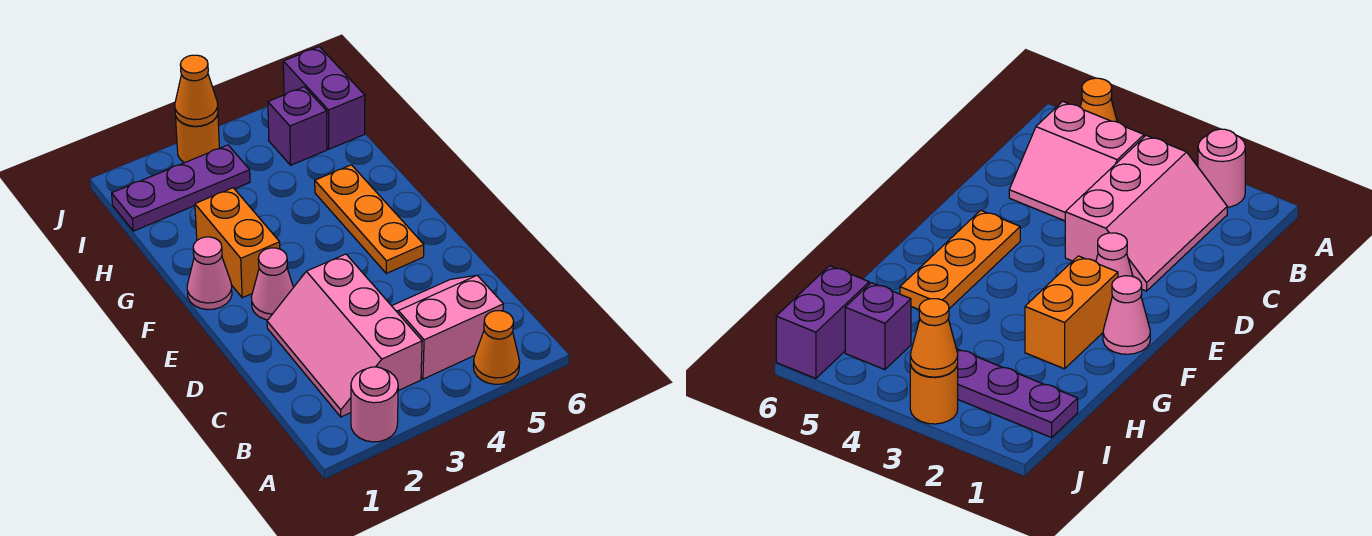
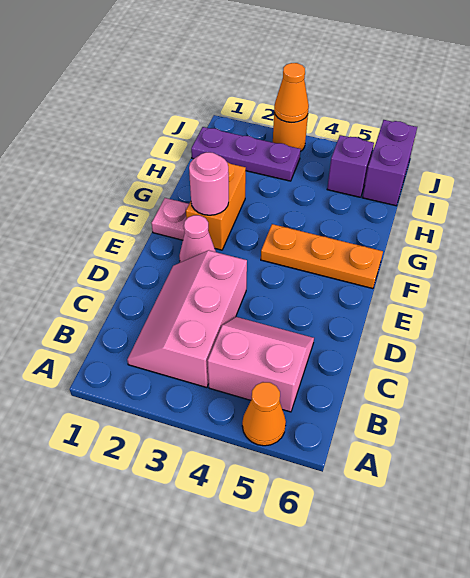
pink 1x1 round brick [351,367,398,442] -> pink 1x1 round brick moved to [189,152,229,215]
orange 1x3 plate [315,165,424,273] -> orange 1x3 plate turned to [261,224,383,289]
pink 1x1 cone [187,237,232,310] -> pink 1x1 plate [152,198,189,240]

